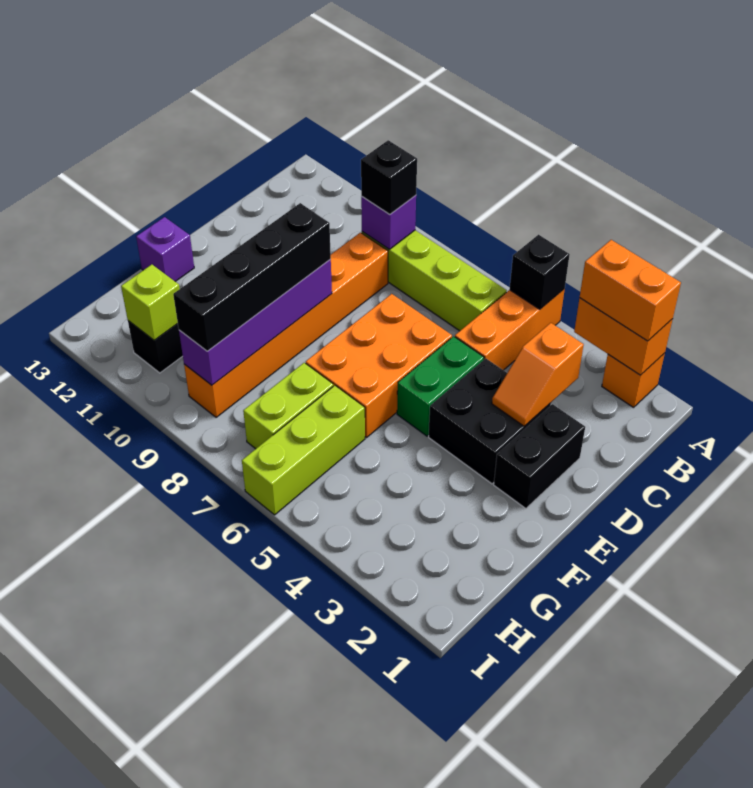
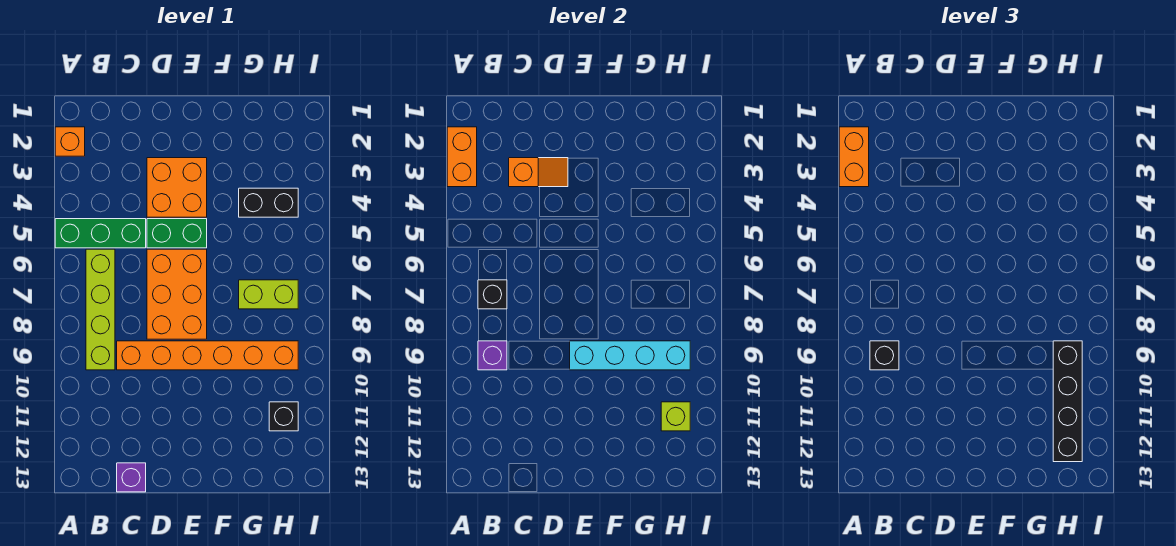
orange 1x3 brick [455,289,565,370] -> green 1x3 brick [55,219,146,248]
black 1x1 brick [509,235,570,309] -> black 1x1 brick moved to [478,280,507,309]
black 1x2 brick [494,404,585,508] -> black 1x2 brick moved to [239,188,298,217]
black 2x2 brick [429,358,551,484] -> orange 2x2 brick [147,158,207,217]
orange 2x3 brick [306,294,452,438] -> orange 2x3 brick turned to [147,249,207,339]
purple 1x4 brick [179,259,332,385] -> cyan 1x4 brick [570,341,690,370]
black 1x4 brick [173,203,331,351] -> black 1x4 brick turned to [1053,341,1082,462]
purple 1x1 brick [136,217,194,282] -> purple 1x1 brick moved to [117,463,146,492]
lime 1x3 brick [242,385,365,515] -> none

